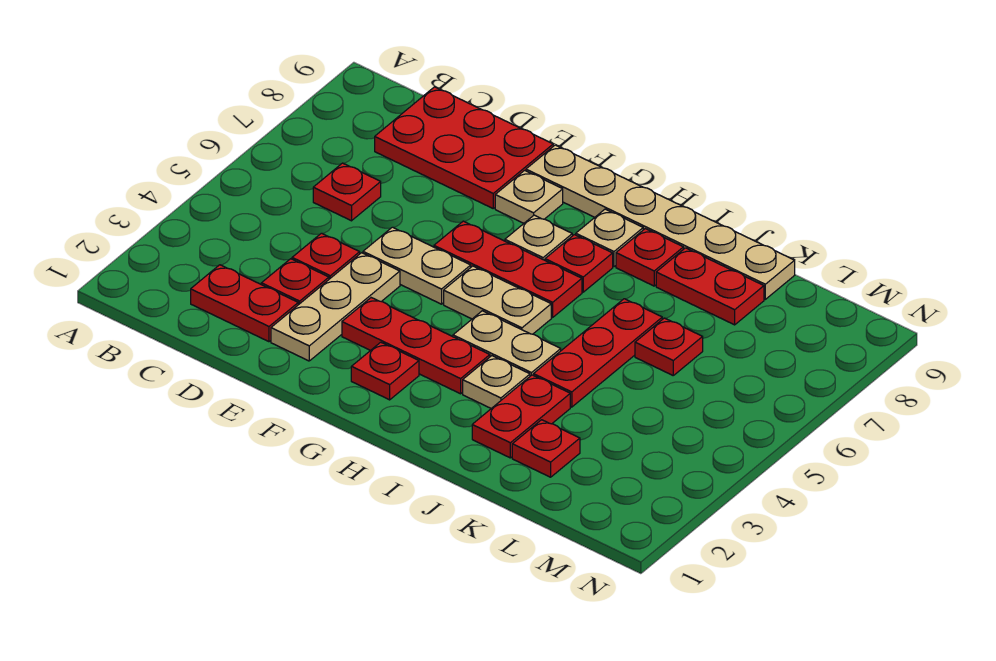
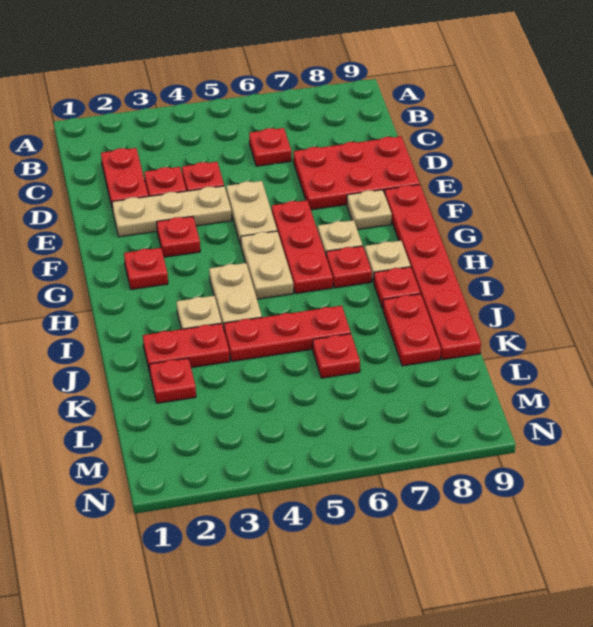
red 2x3 plate [375,87,553,208] -> red 2x3 plate turned to [293,136,420,210]
red 1x3 plate [342,298,490,394] -> red 1x1 plate [157,216,200,257]
tan 1x6 plate [526,145,795,299] -> red 1x6 plate [385,185,481,360]

